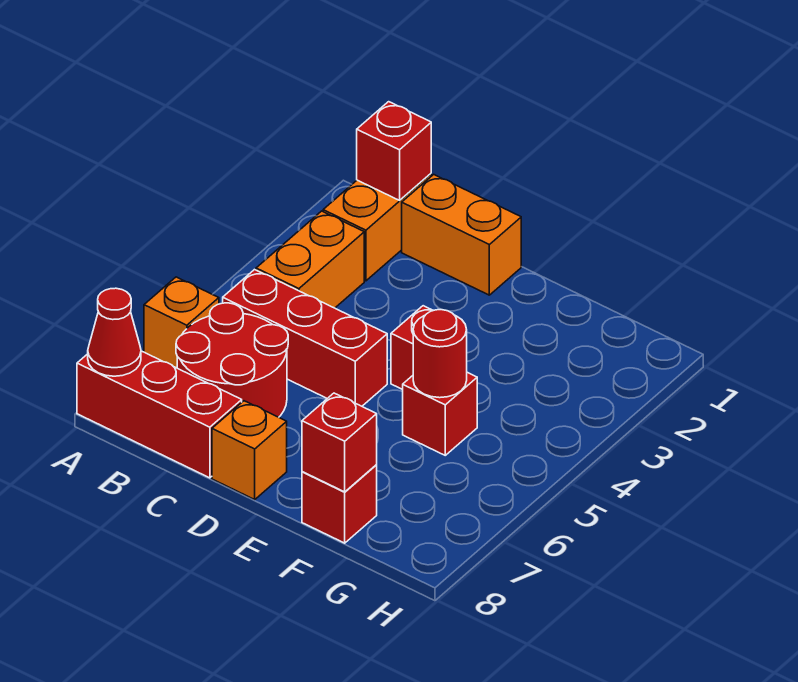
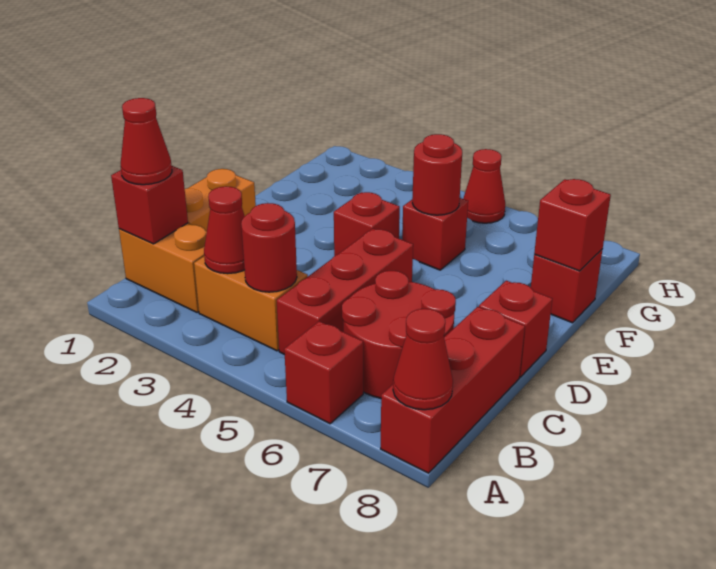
orange 1x1 brick [144,277,219,368] -> red 1x1 brick [284,321,363,424]
none -> red 1x1 cone [120,98,172,185]
none -> red 1x1 cone [204,186,245,274]
none -> red 1x1 round brick [241,203,297,292]
orange 1x1 brick [212,401,287,499] -> red 1x1 brick [479,281,552,377]
none -> red 1x1 cone [463,149,505,223]

